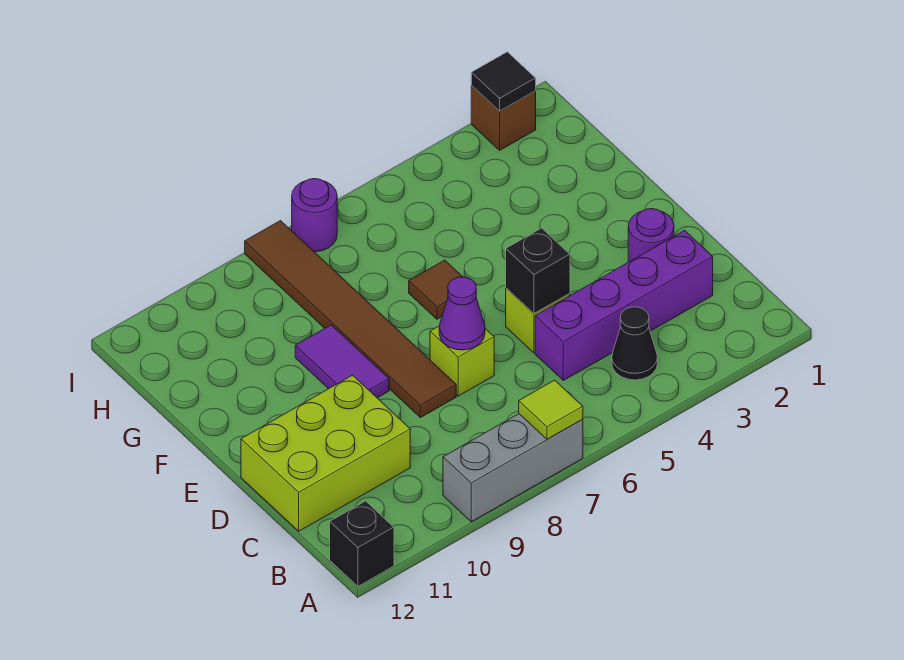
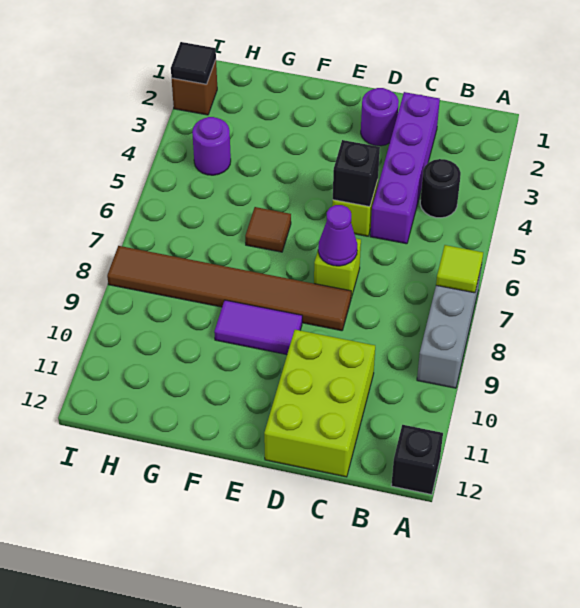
black 1x1 cone [612,307,658,380] -> black 1x1 round brick [420,159,461,218]
purple 1x1 round brick [292,179,337,252] -> purple 1x1 round brick moved to [192,117,231,175]

